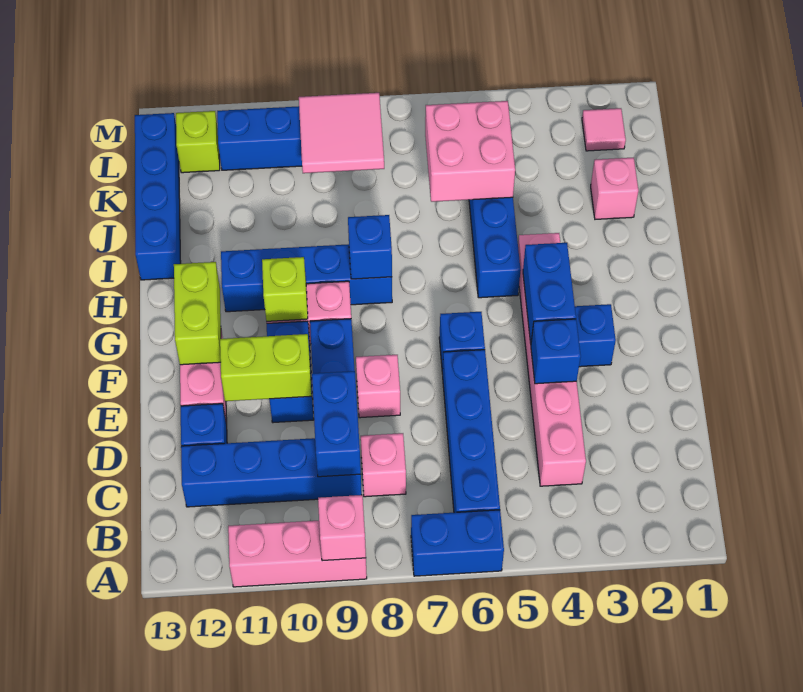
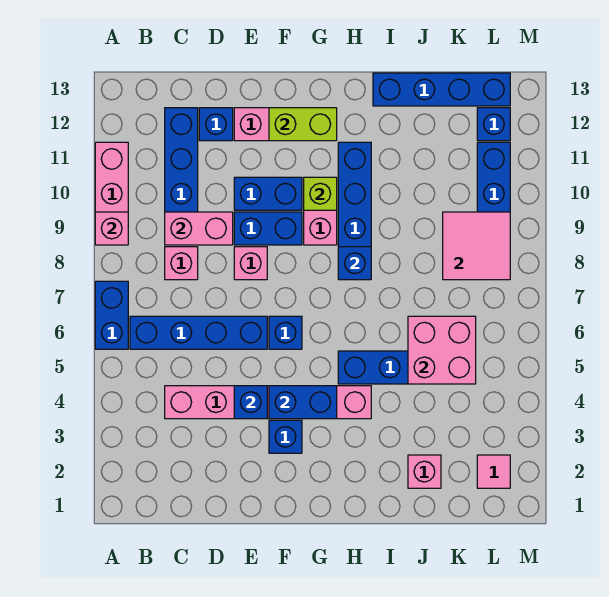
blue 1x2 brick [312,371,361,477] -> pink 1x2 brick [165,212,233,245]
lime 1x2 brick [220,334,312,401] -> none
lime 1x1 brick [176,111,220,173] -> blue 1x1 brick [477,108,510,141]

